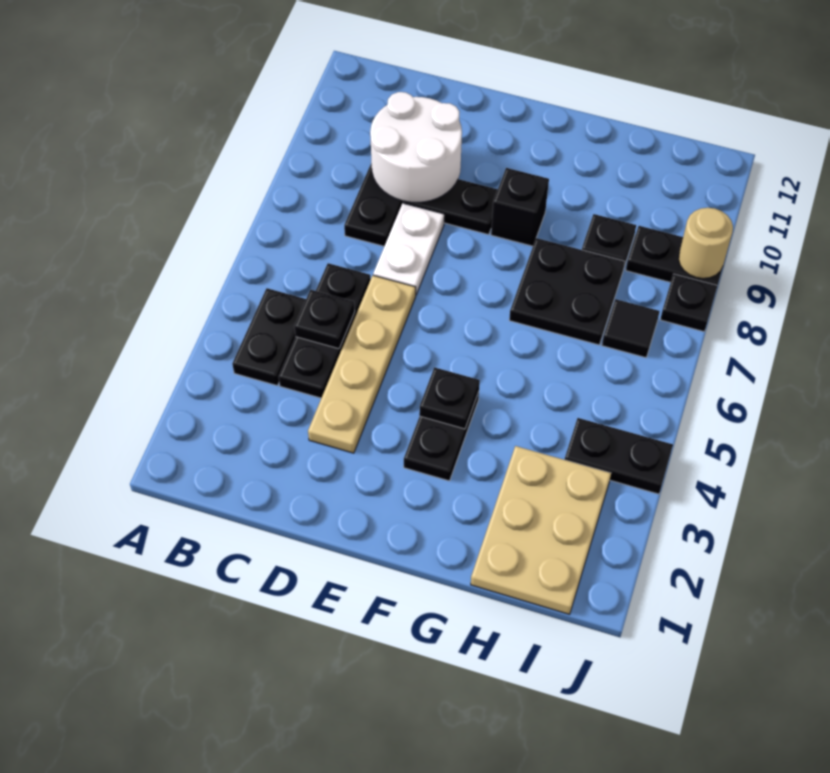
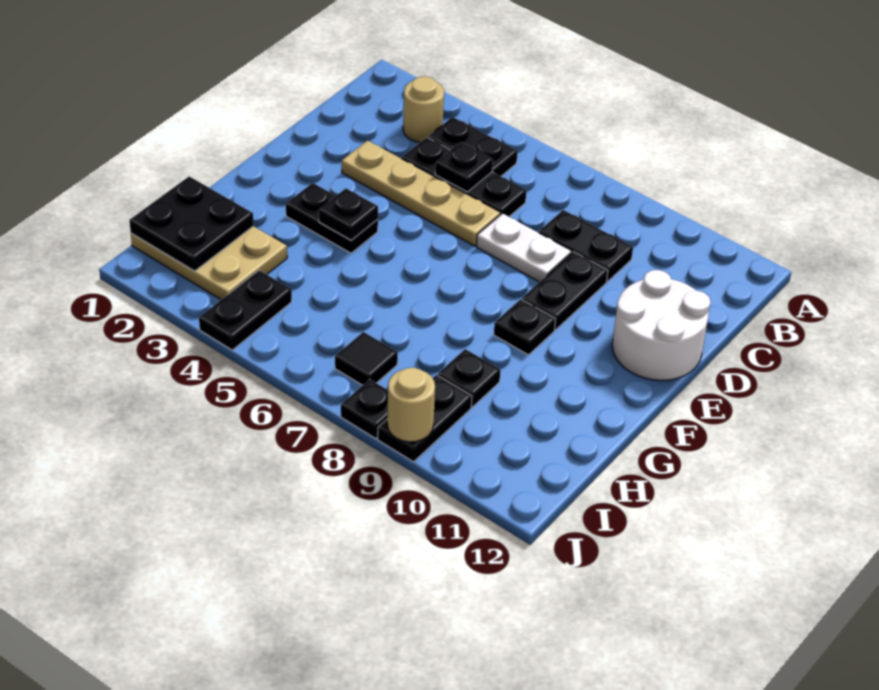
none -> tan 1x1 round brick [403,76,444,142]
white 2x2 round brick [370,92,462,203] -> white 2x2 round brick moved to [612,270,711,380]
black 1x1 brick [491,168,549,246] -> black 1x1 plate [494,299,556,355]
black 2x2 plate [509,238,625,345] -> black 2x2 plate moved to [129,176,254,271]

